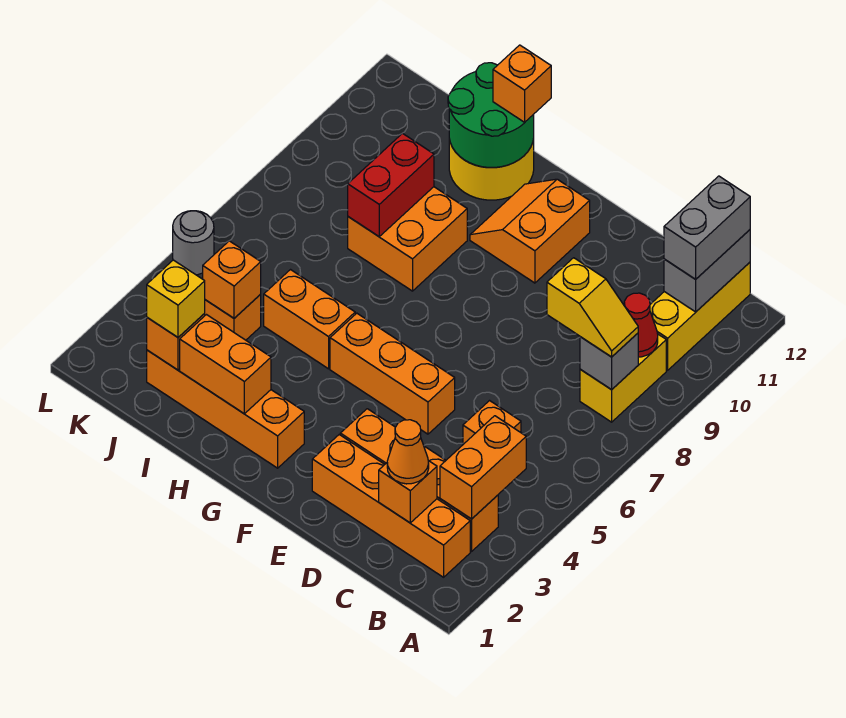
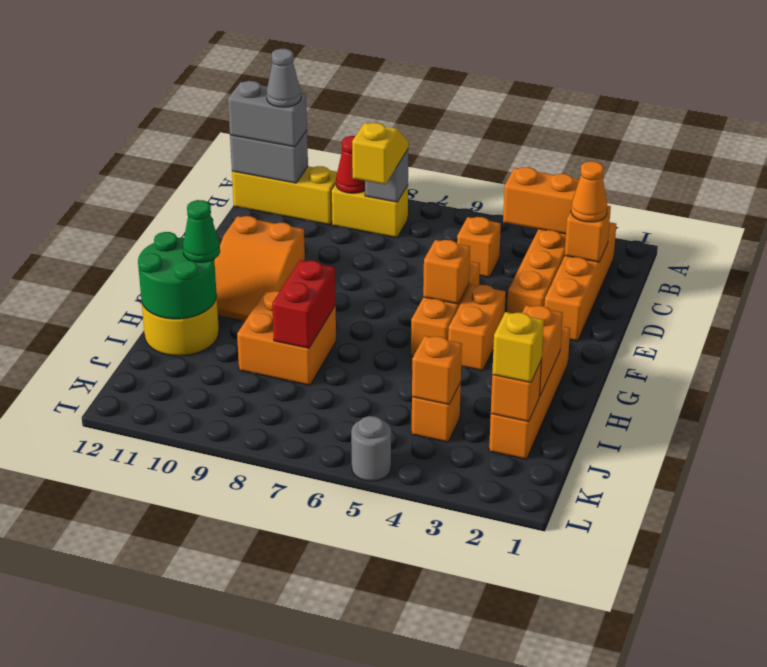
none -> grey 1x1 cone [267,49,301,107]
orange 2x2 slope [470,179,590,283] -> orange 2x3 slope [214,216,305,321]
orange 1x2 brick [264,270,355,369] -> orange 1x2 brick moved to [448,285,506,371]
none -> green 1x1 cone [183,200,220,262]
orange 1x1 brick [493,45,551,122] -> orange 1x1 brick moved to [423,240,470,304]
red 1x2 brick [348,133,434,236] -> red 1x2 brick turned to [272,260,336,348]

